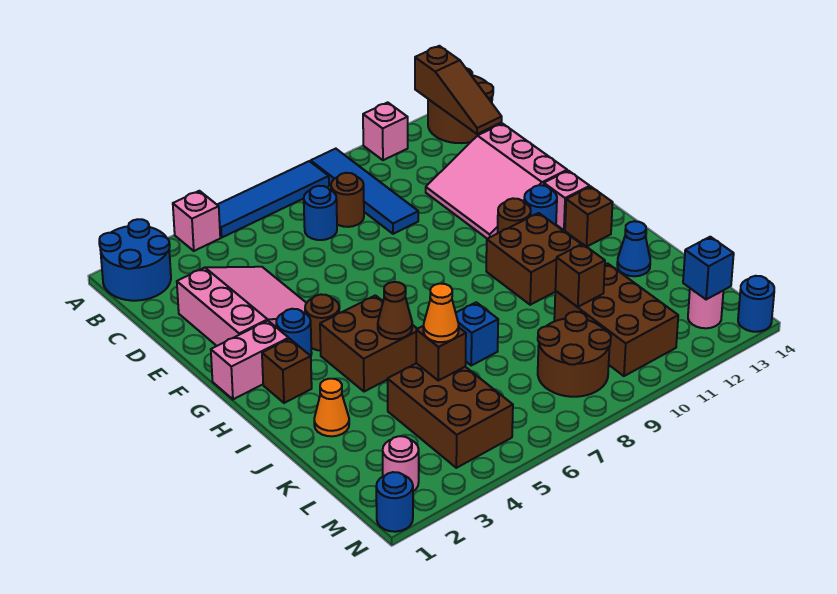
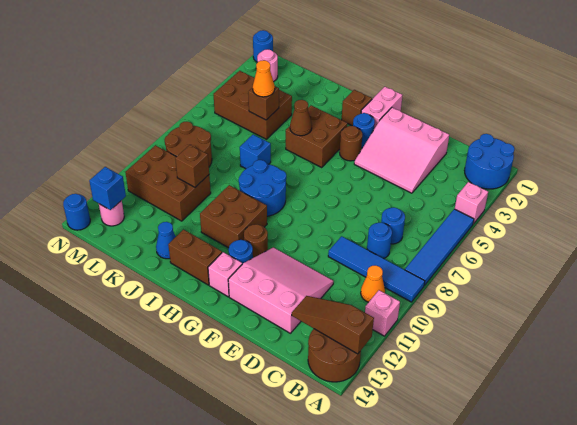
brown 1x1 round brick [331,173,364,227] -> blue 1x1 round brick [367,223,392,259]
none -> blue 2x2 round brick [239,160,286,216]
brown 1x1 brick [565,187,613,247] -> brown 1x2 brick [168,230,222,285]
orange 1x1 cone [314,379,349,436] -> orange 1x1 cone moved to [361,265,385,302]

